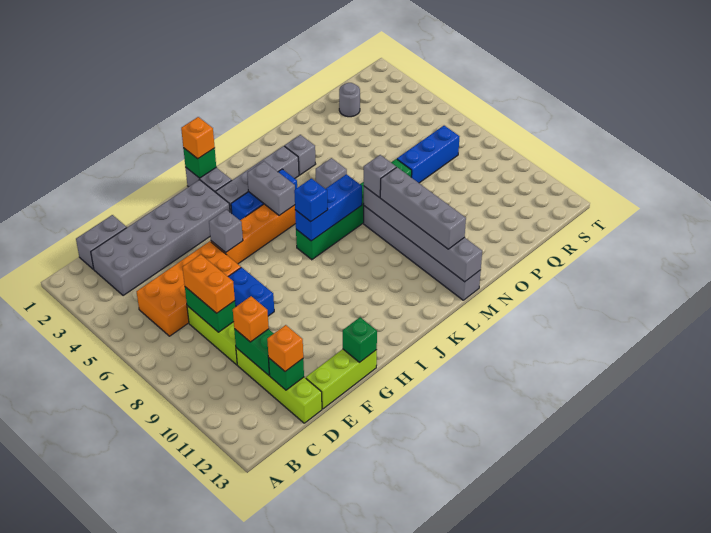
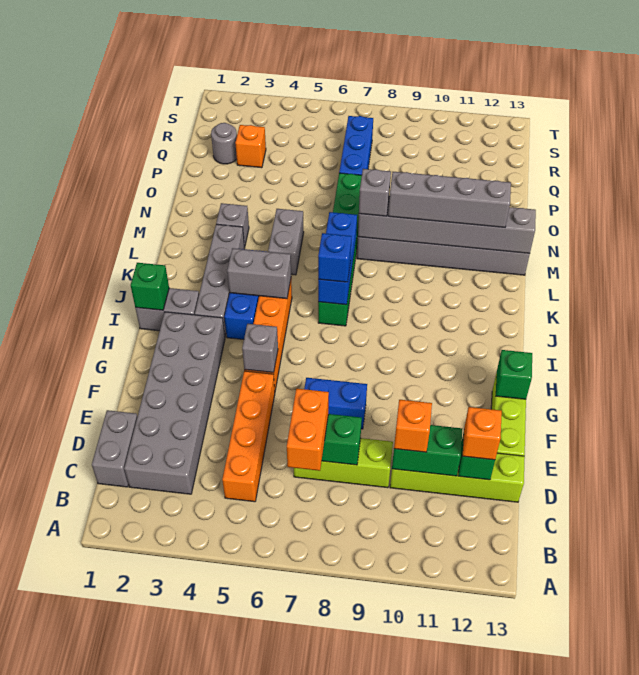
orange 2x4 brick [137,241,241,336] -> orange 1x4 brick [222,371,275,502]
orange 1x2 brick [182,254,235,313] -> orange 1x2 brick turned to [287,389,329,471]
orange 1x1 brick [181,117,215,159] -> orange 1x1 brick moved to [235,125,266,168]
grey 1x1 brick [316,158,347,189] -> grey 1x2 brick [268,209,304,275]

